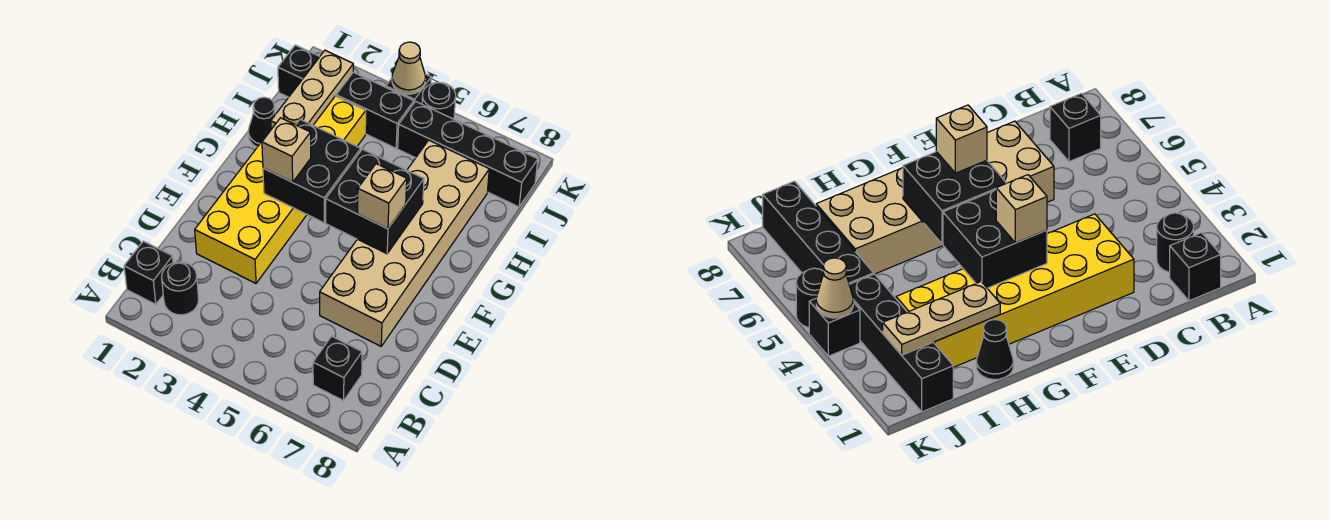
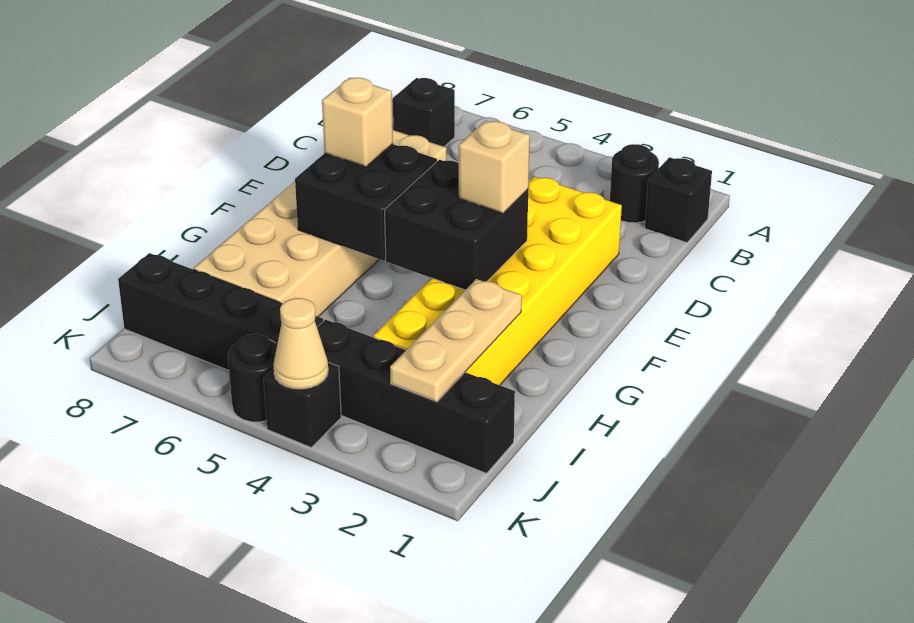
black 1x1 cone [248,97,276,147] -> none

